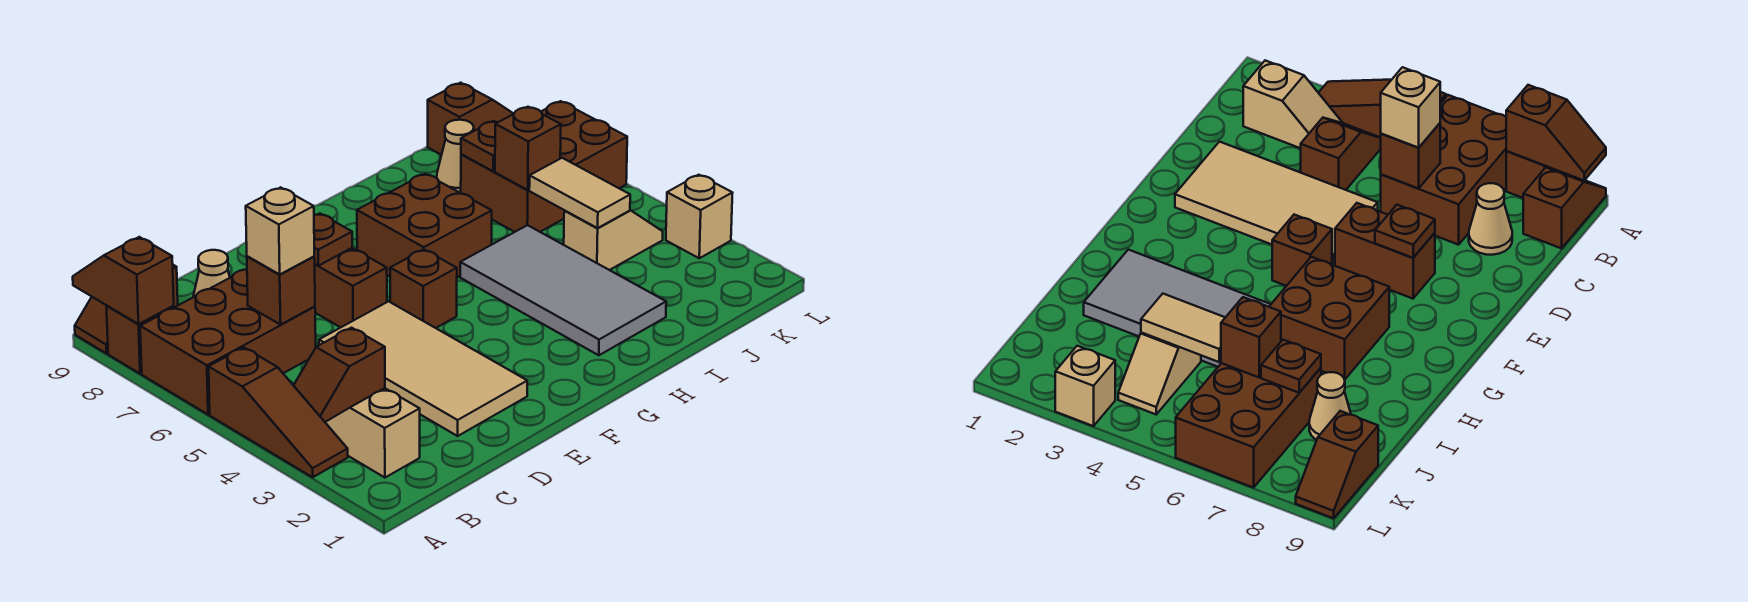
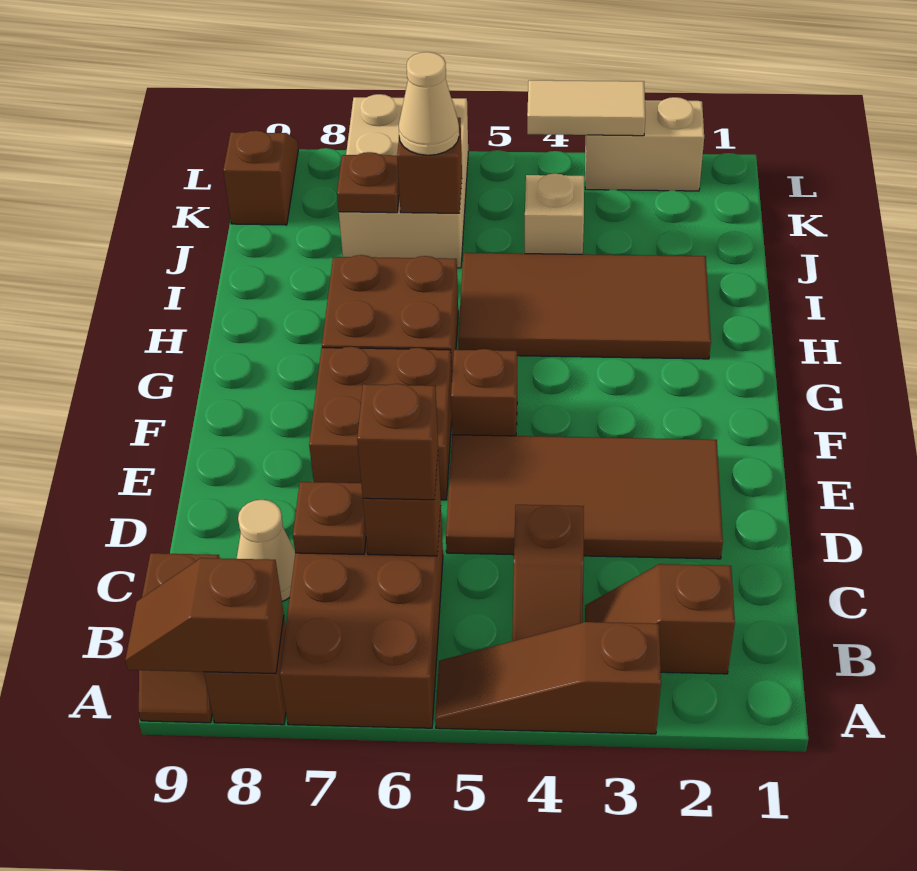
brown 1x3 slope [209,347,348,477] -> brown 1x3 slope turned to [435,622,661,734]
tan 1x2 slope [325,388,420,478] -> brown 1x2 slope [585,564,735,674]
tan 1x1 brick [246,187,314,274] -> brown 1x1 brick [357,384,438,500]
tan 2x4 tile [319,301,527,436] -> brown 2x4 tile [446,435,723,559]
brown 1x2 brick [315,248,387,328] -> brown 2x2 brick [309,347,452,500]
brown 1x1 plate [314,213,352,266] -> brown 1x1 plate moved to [293,482,366,554]
grey 2x4 tile [460,225,666,355] -> brown 2x4 tile [458,253,711,359]
tan 1x2 tile [529,158,630,228] -> tan 1x2 tile moved to [527,80,645,136]
brown 2x3 brick [461,101,627,232] -> tan 2x3 brick [339,94,468,268]
tan 1x1 cone [437,120,474,193] -> tan 1x1 cone moved to [399,52,459,155]
tan 1x1 brick [666,175,732,258] -> tan 1x2 brick [585,97,704,191]

